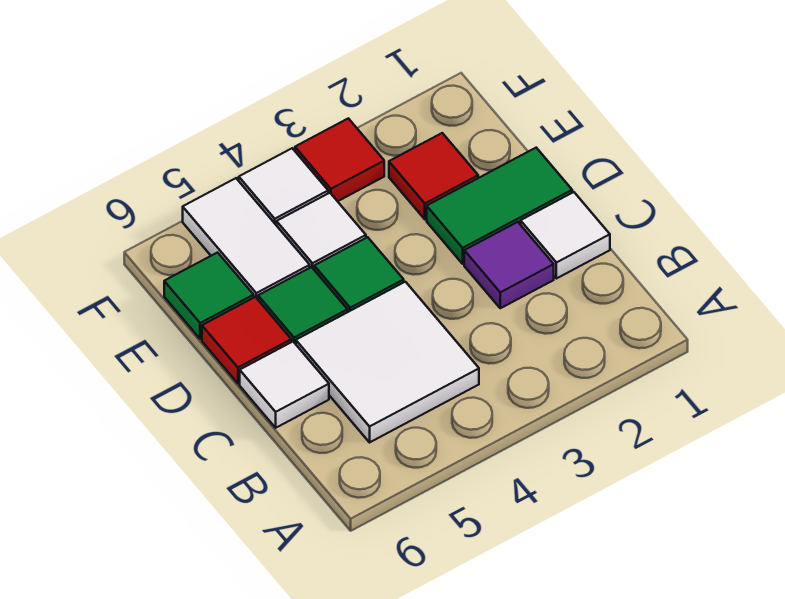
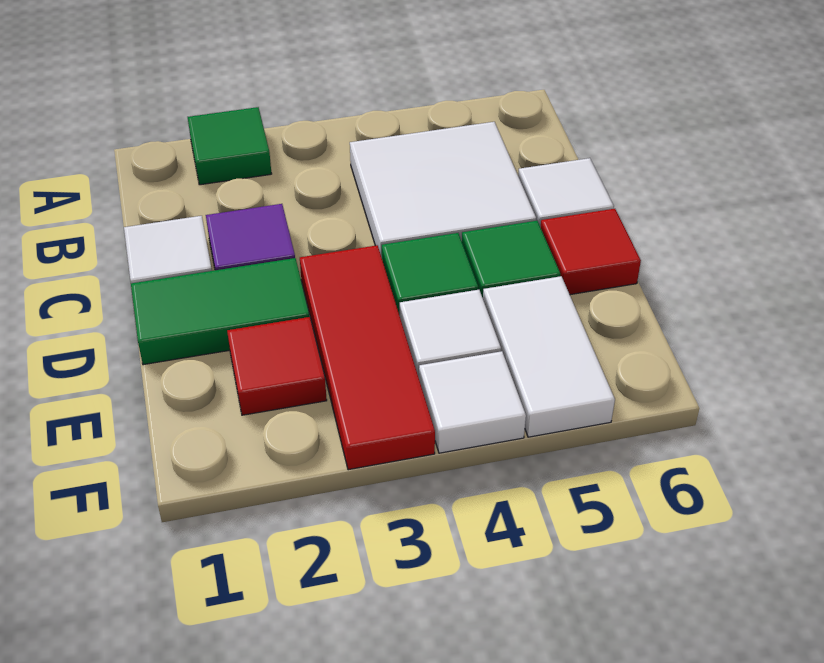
green 1x1 tile [164,253,254,339] -> green 1x1 tile moved to [188,107,272,185]
red 1x1 tile [295,118,384,201] -> red 1x3 tile [300,245,435,470]

